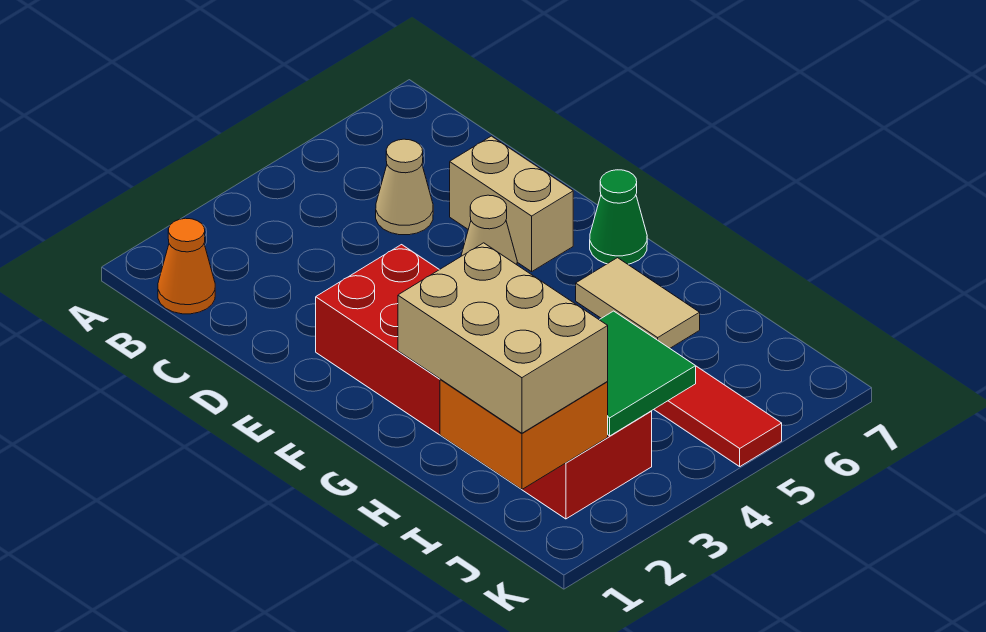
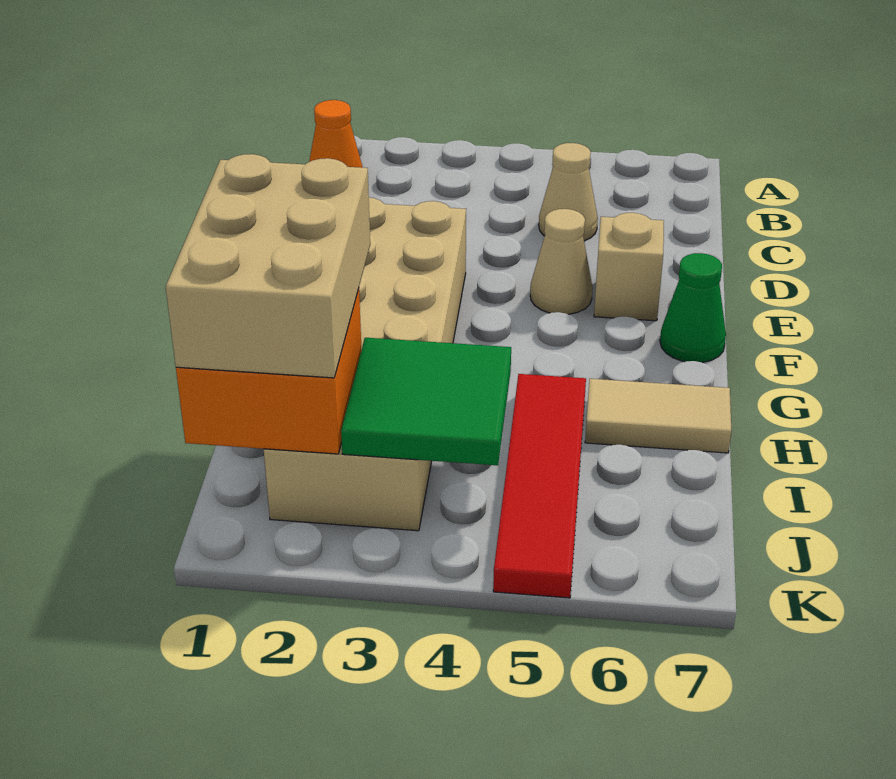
tan 1x2 brick [450,136,573,272] -> tan 1x1 brick [594,213,664,321]
red 2x6 brick [316,245,652,519] -> tan 2x6 brick [264,198,466,531]
tan 1x2 tile [576,258,700,348] -> tan 1x2 tile turned to [585,379,731,453]

